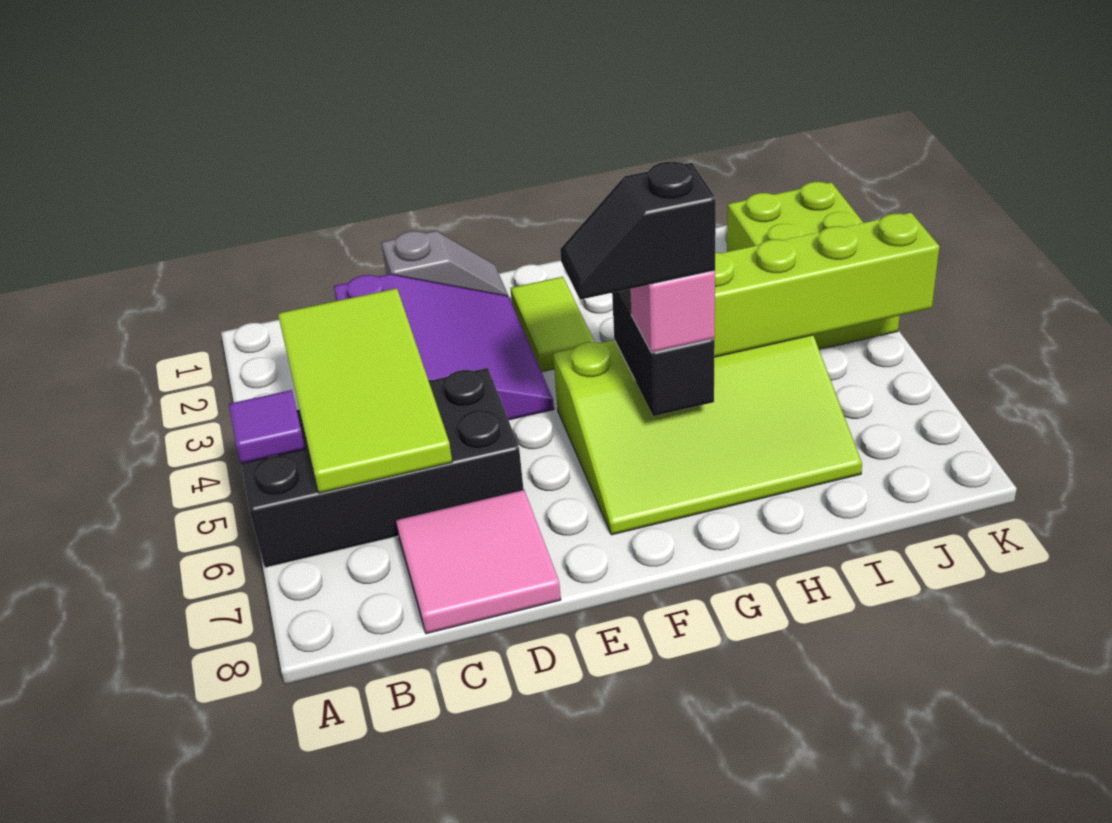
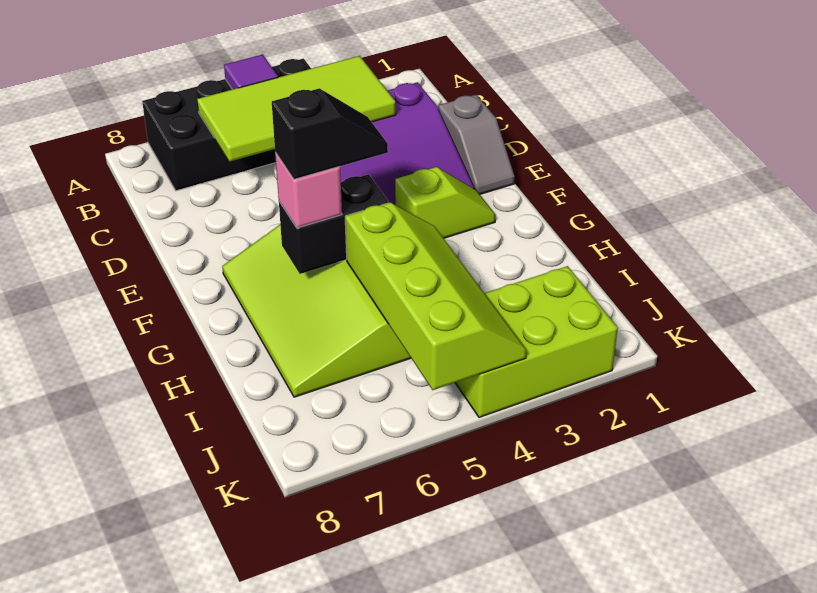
black 2x4 brick [241,368,524,568] -> black 2x4 brick turned to [142,59,311,191]
pink 2x2 tile [396,490,561,634] -> none
lime 1x2 tile [511,277,594,372] -> lime 1x2 slope [395,167,496,238]
black 1x2 slope [560,162,716,300] -> black 1x2 slope turned to [272,88,388,179]

